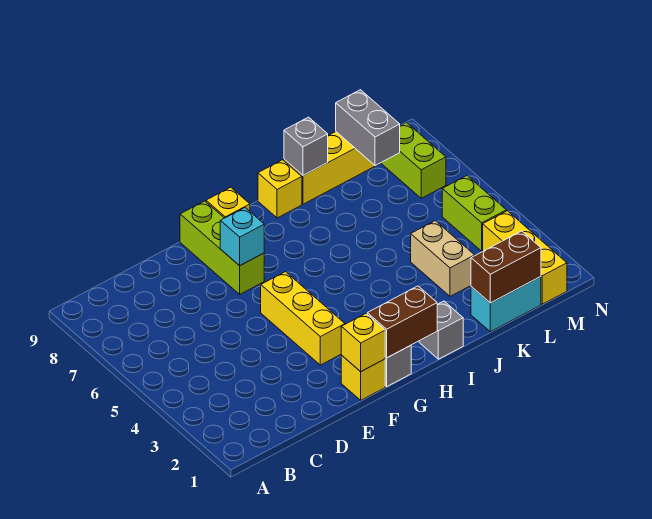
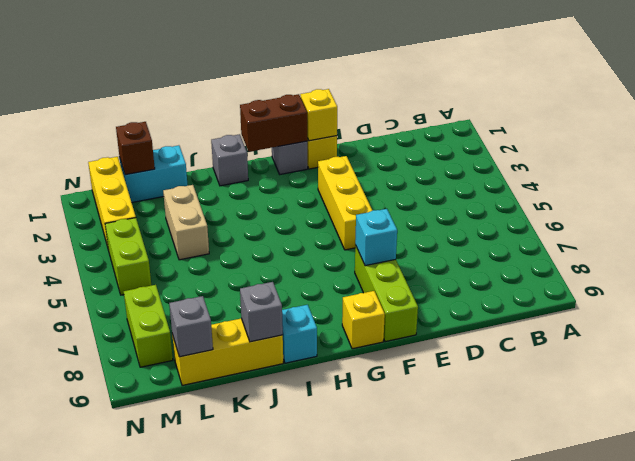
yellow 1x1 brick [258,160,302,218] -> cyan 1x1 brick [282,305,317,363]
brown 1x2 brick [471,231,541,303] -> brown 1x1 brick [116,122,155,175]
grey 1x2 brick [336,90,400,166] -> grey 1x1 brick [169,296,213,357]

